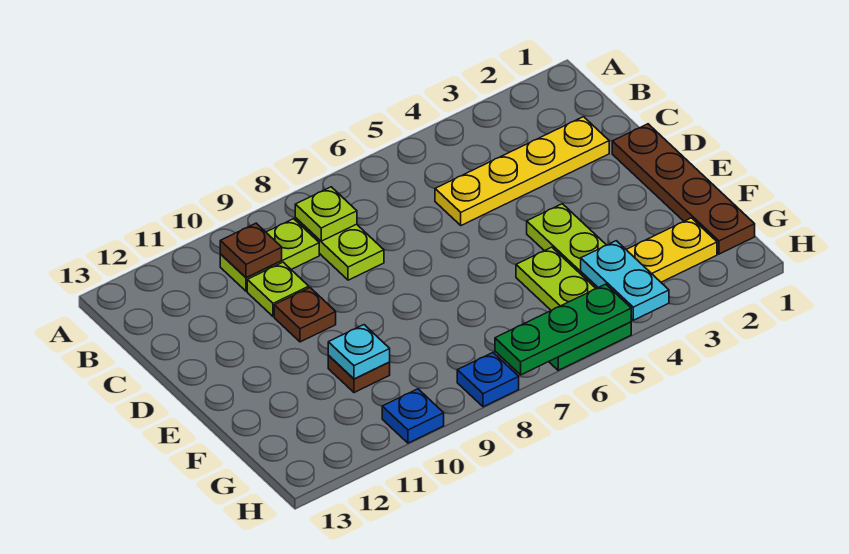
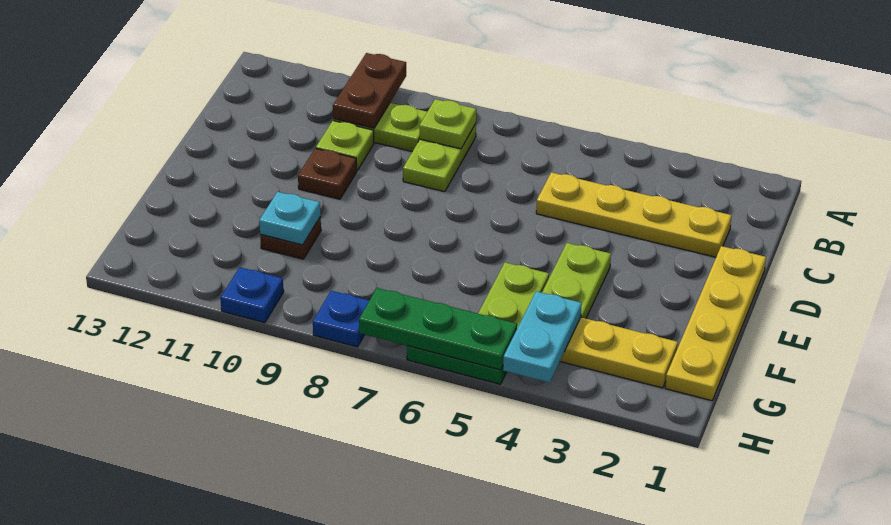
brown 1x1 plate [220,223,282,278] -> brown 1x2 plate [333,53,406,128]
brown 1x4 plate [612,124,755,254] -> yellow 1x4 plate [665,246,766,401]

